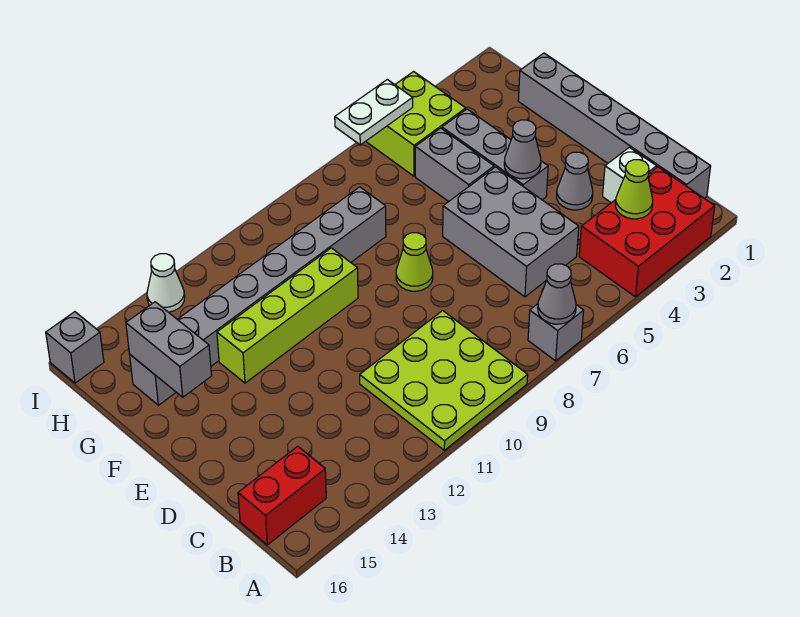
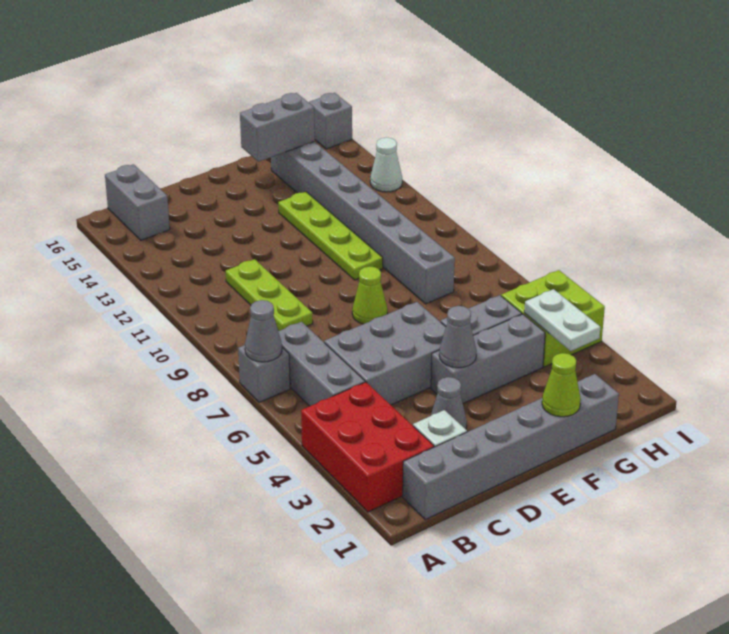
lime 3x3 plate [360,311,528,450] -> lime 1x3 plate [226,259,313,331]
lime 1x1 cone [615,160,653,219] -> lime 1x1 cone moved to [542,353,581,417]
none -> grey 1x3 brick [278,322,365,406]
red 1x2 brick [238,446,326,545] -> grey 1x2 brick [105,164,170,240]
lime 1x4 brick [217,248,358,383] -> lime 1x4 plate [278,192,383,280]
white 1x2 plate [335,80,413,145] -> white 1x2 plate moved to [524,289,600,351]

